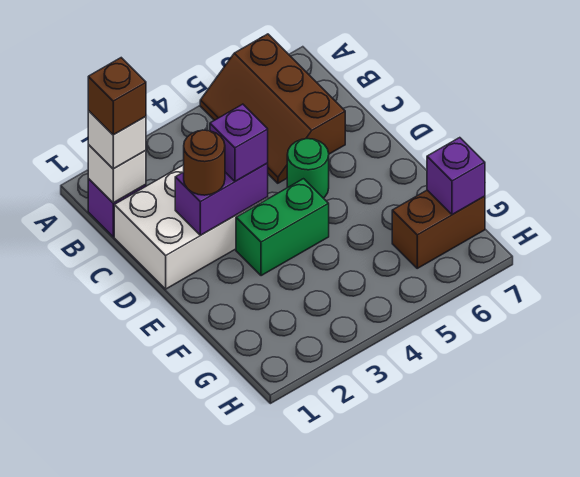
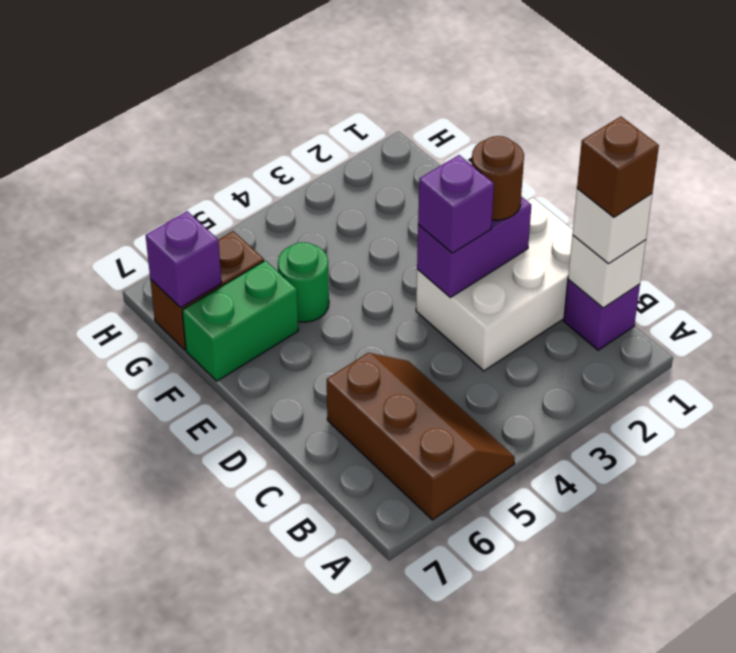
green 1x1 round brick [287,139,329,198] -> green 1x1 round brick moved to [278,242,329,322]
green 1x2 brick [236,179,329,276] -> green 1x2 brick moved to [182,261,298,381]

